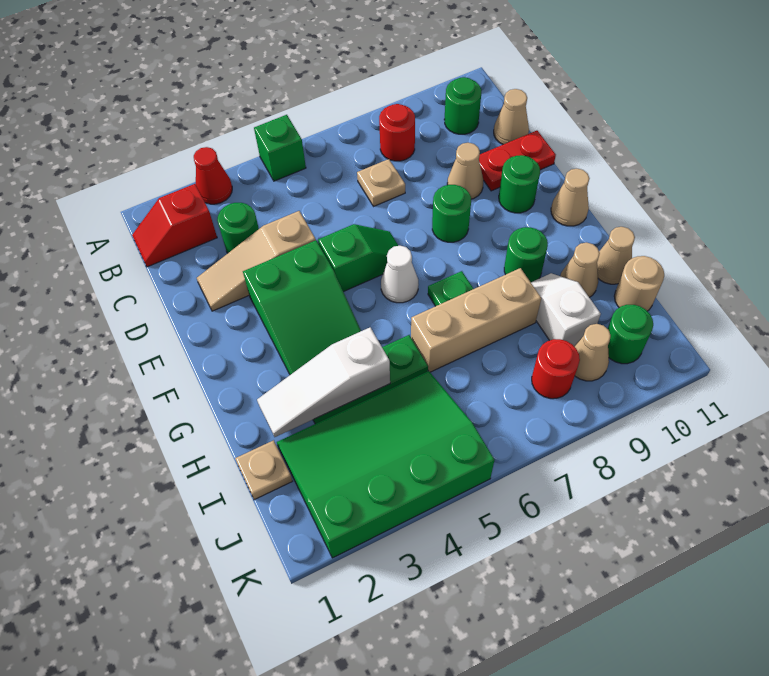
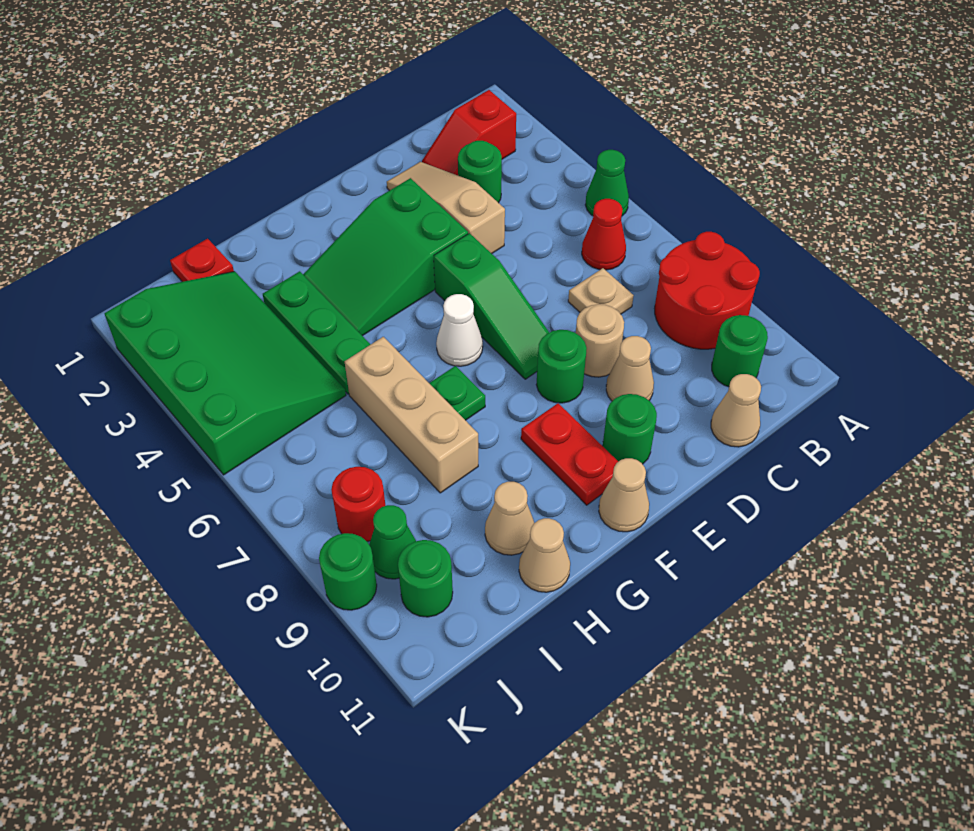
red 1x1 cone [194,147,232,204] -> red 1x1 cone moved to [582,199,626,270]
green 1x1 brick [254,115,306,181] -> green 1x1 cone [585,150,629,216]
red 1x2 slope [132,184,217,267] -> red 1x2 slope turned to [422,90,516,175]
red 1x1 round brick [379,104,415,161] -> red 2x2 round brick [655,232,760,349]
red 1x2 plate [479,131,556,191] -> red 1x2 plate moved to [521,403,618,505]
green 1x2 slope [318,224,398,292] -> green 1x3 slope [434,233,549,379]
green 1x1 round brick [504,227,548,282] -> green 1x1 round brick moved to [319,533,377,610]
white 1x3 slope [257,327,390,437] -> none
white 1x2 slope [531,273,601,346] -> none
tan 1x1 plate [235,440,292,500] -> red 1x1 plate [170,239,234,282]
tan 1x1 round brick [614,256,664,311] -> tan 1x1 round brick moved to [576,304,624,377]
tan 1x1 cone [574,324,611,381] -> green 1x1 cone [369,505,416,579]

